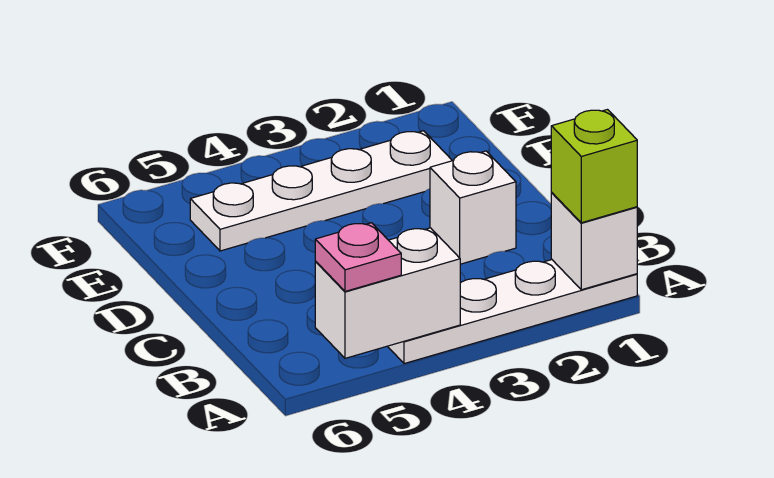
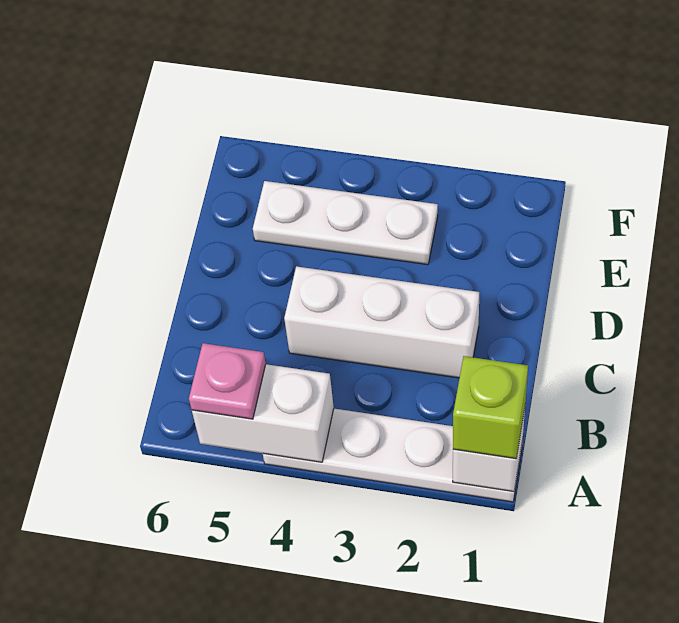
white 1x1 brick [430,151,516,264] -> white 1x3 brick [284,266,479,378]
white 1x4 plate [190,131,452,251] -> white 1x3 plate [253,181,438,265]

